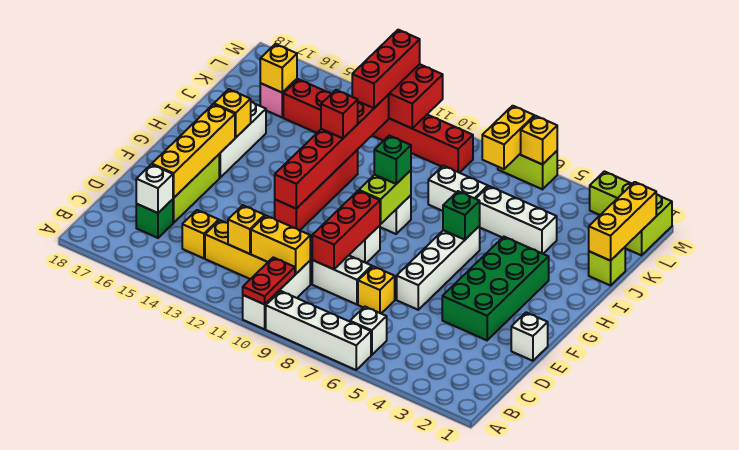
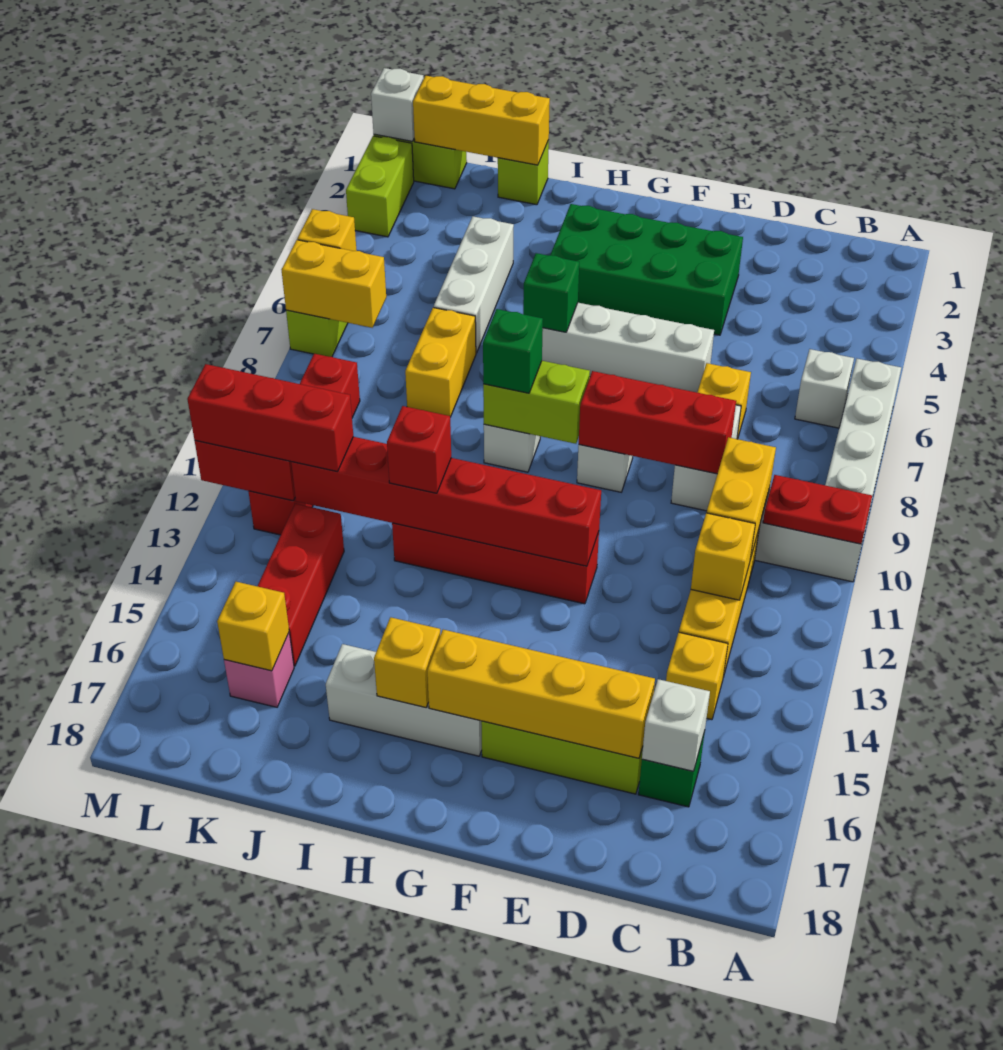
white 1x1 brick [511,312,548,361] -> white 1x1 brick moved to [371,68,424,141]
white 1x2 brick [428,166,488,211] -> yellow 1x2 brick [405,308,476,417]

